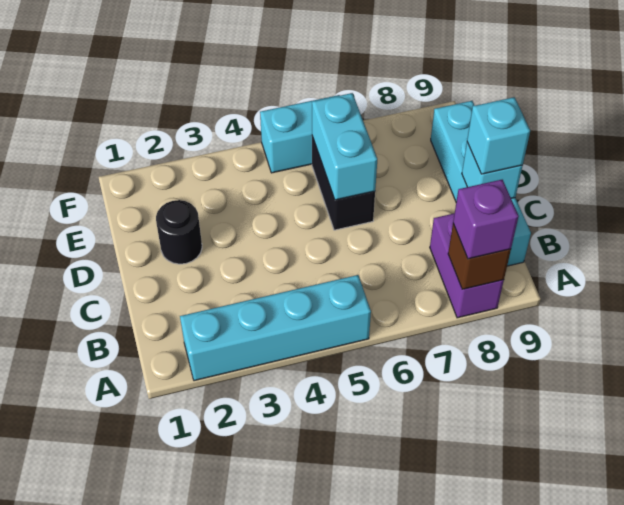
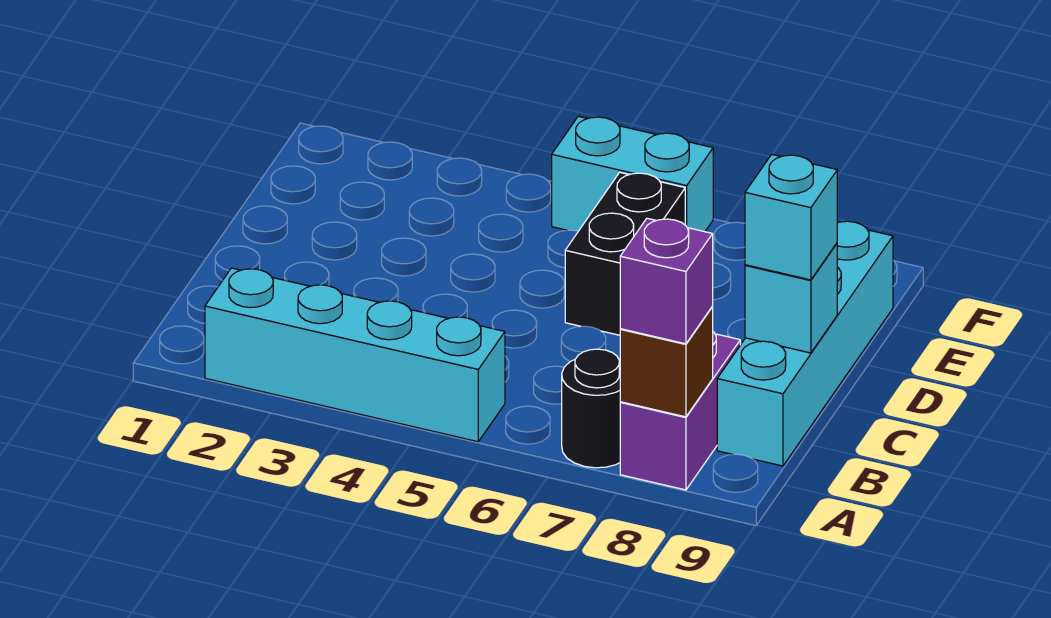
black 1x1 round brick [156,200,202,264] -> black 1x1 round brick moved to [562,349,620,468]
cyan 1x2 brick [312,93,377,200] -> none

